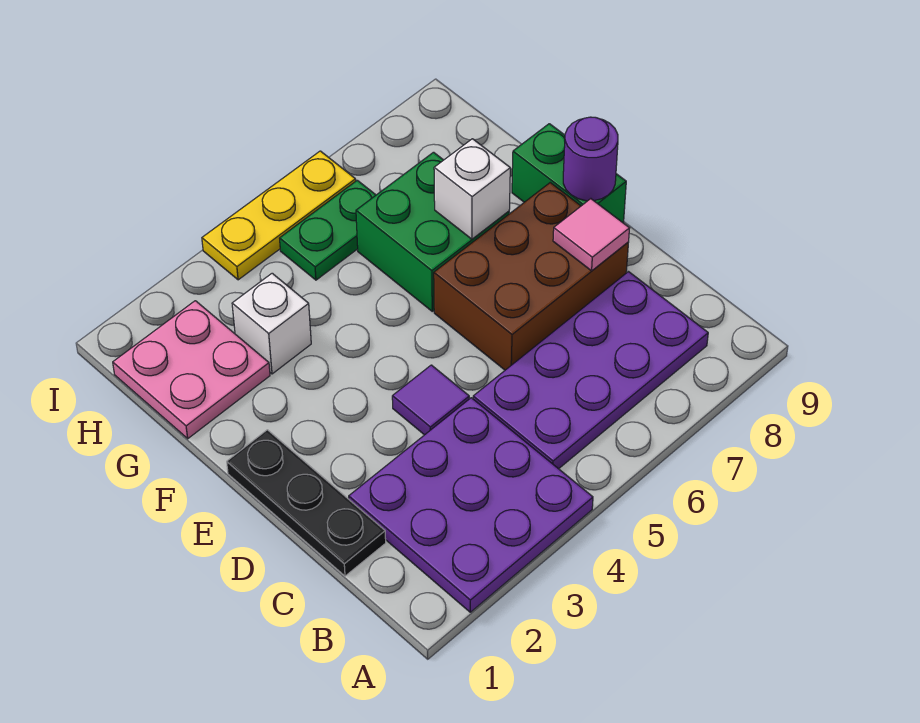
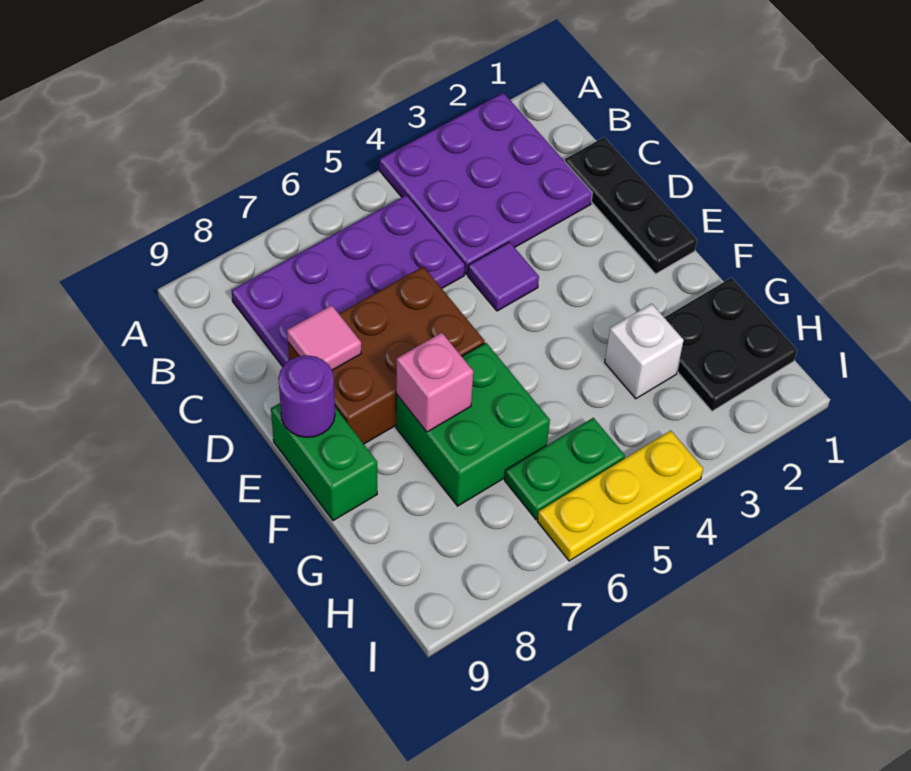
white 1x1 brick [434,139,510,239] -> pink 1x1 brick [396,333,473,432]
pink 2x2 plate [113,301,270,439] -> black 2x2 plate [664,278,797,411]

